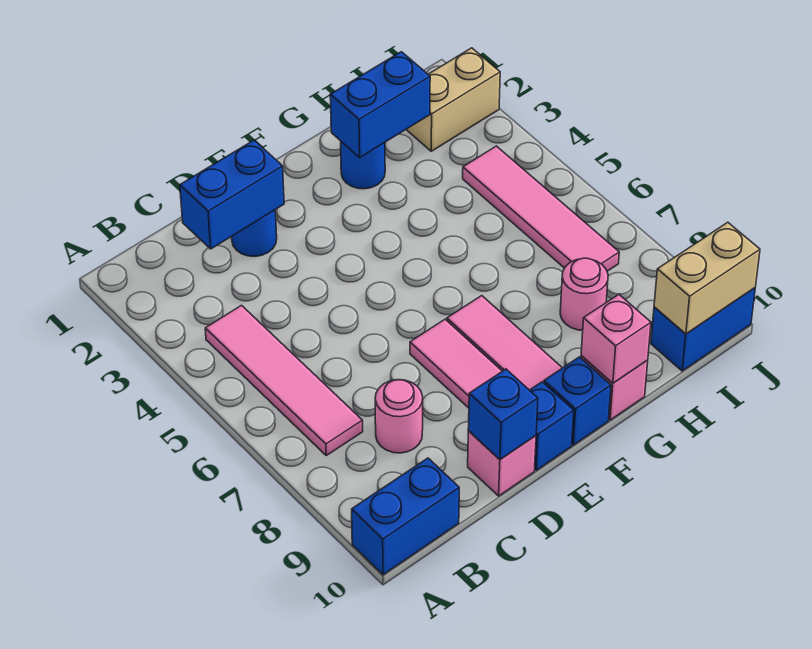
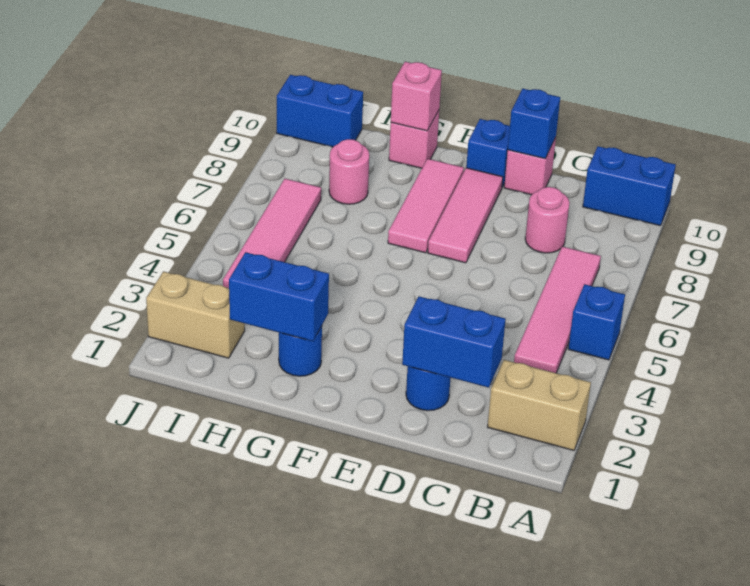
blue 1x1 brick [544,357,611,445] -> blue 1x1 brick moved to [568,284,625,360]
tan 1x2 brick [654,222,760,334] -> tan 1x2 brick moved to [488,360,591,450]

